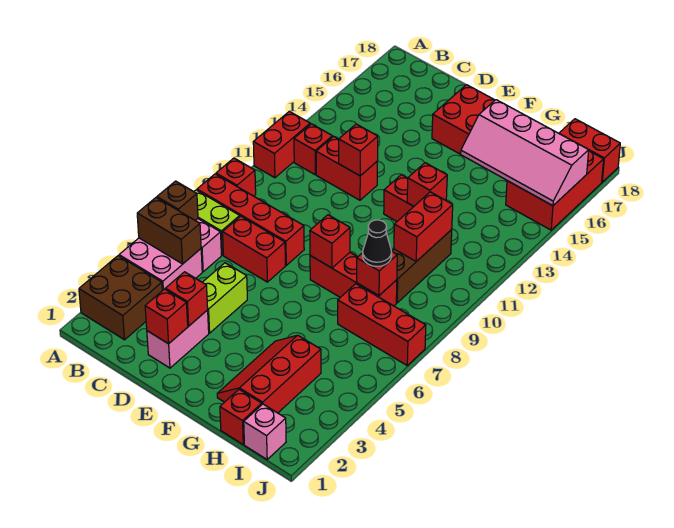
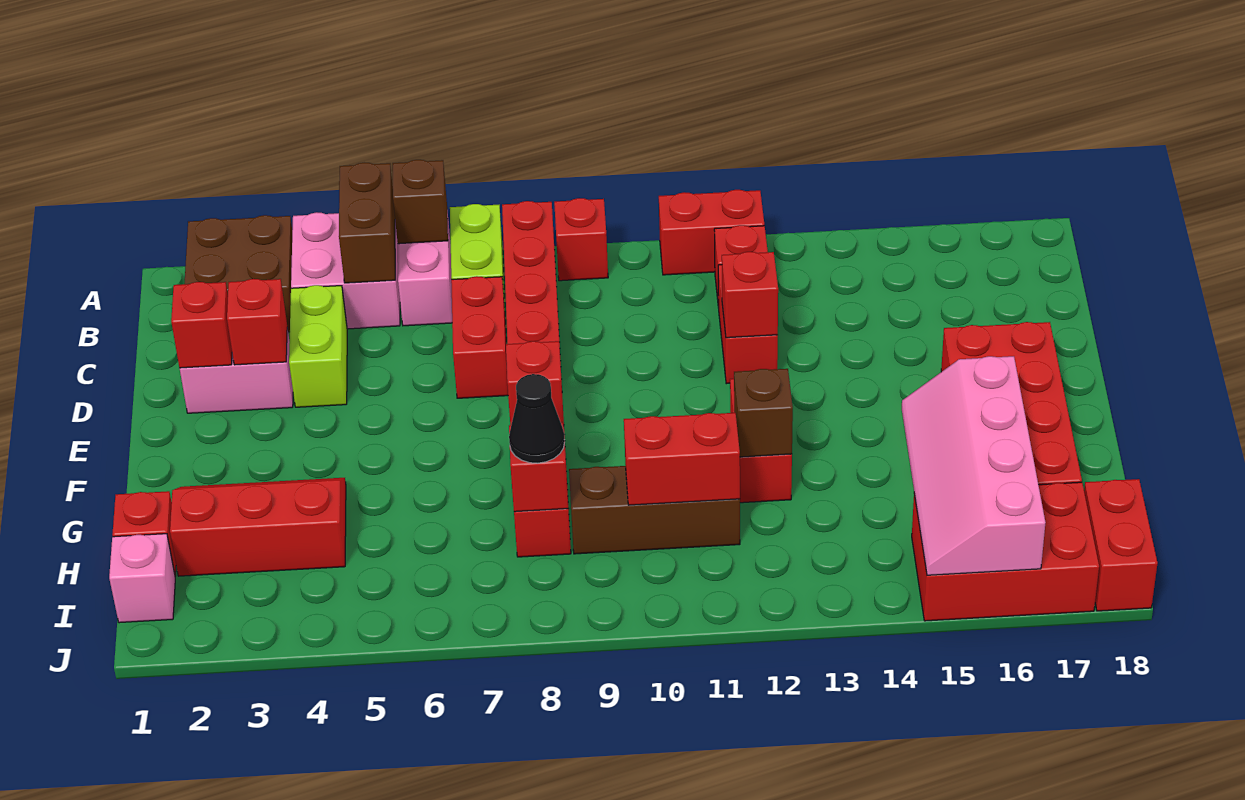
lime 1x2 brick [202,263,247,333] -> lime 1x2 brick turned to [289,285,347,407]
red 1x1 brick [407,163,447,206] -> brown 1x1 brick [734,369,793,457]
red 1x3 brick [338,284,426,365] -> none

